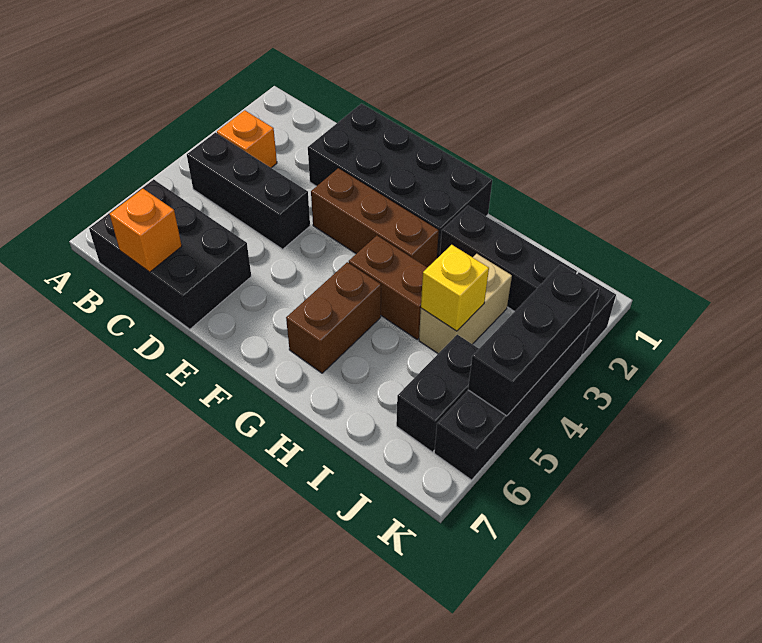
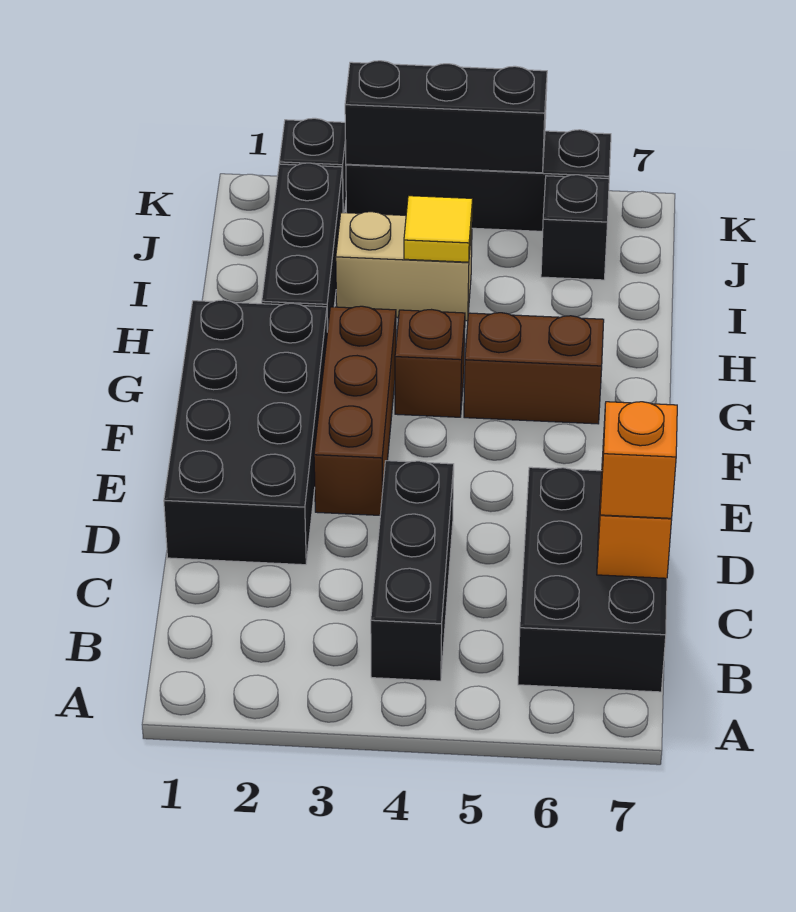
orange 1x1 brick [217,110,277,168] -> orange 1x1 brick moved to [600,402,677,518]
brown 1x2 brick [349,236,427,339] -> brown 1x1 brick [395,310,465,417]
yellow 1x1 brick [421,245,489,331] -> yellow 1x1 tile [404,196,473,262]
black 1x2 brick [396,335,479,452] -> black 1x1 brick [541,175,609,280]

